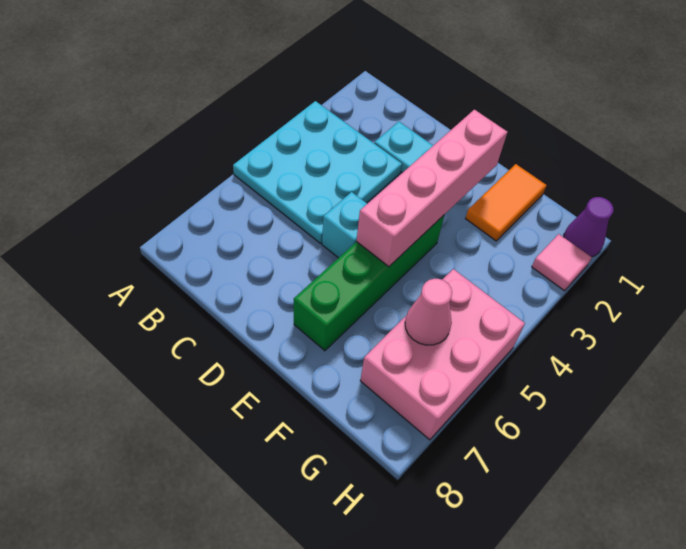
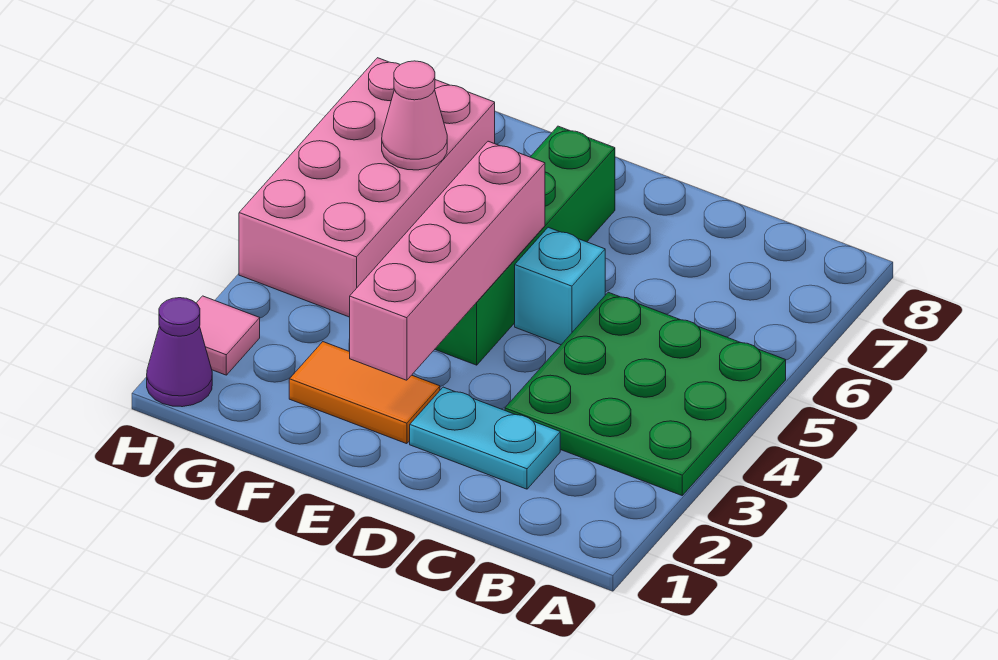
cyan 3x3 plate [233,101,402,243] -> green 3x3 plate [505,292,786,495]
orange 1x2 tile [466,164,546,241] -> orange 1x2 tile turned to [289,342,440,444]
pink 2x3 brick [360,269,525,440] -> pink 2x4 brick [239,58,495,317]

